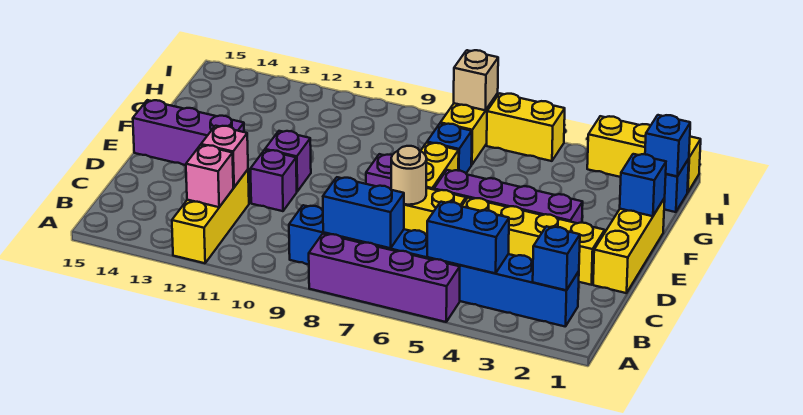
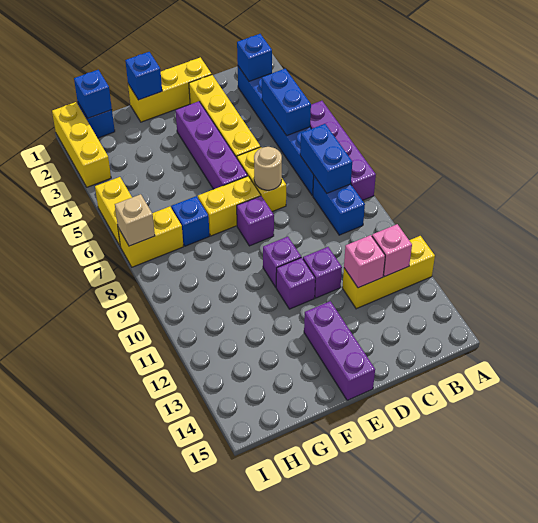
none -> purple 1x1 brick [263,237,301,287]

